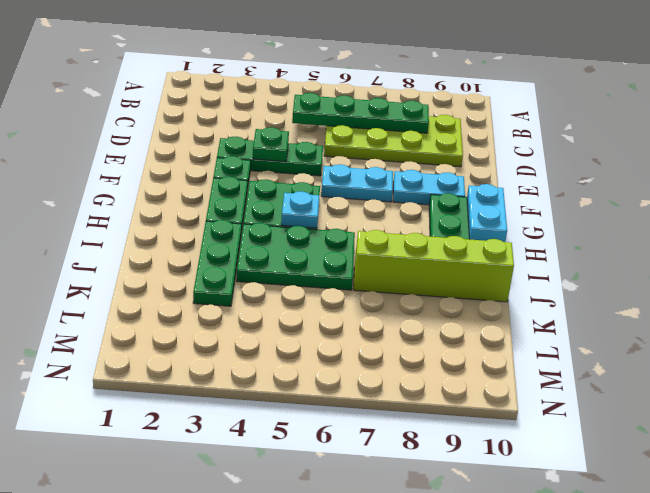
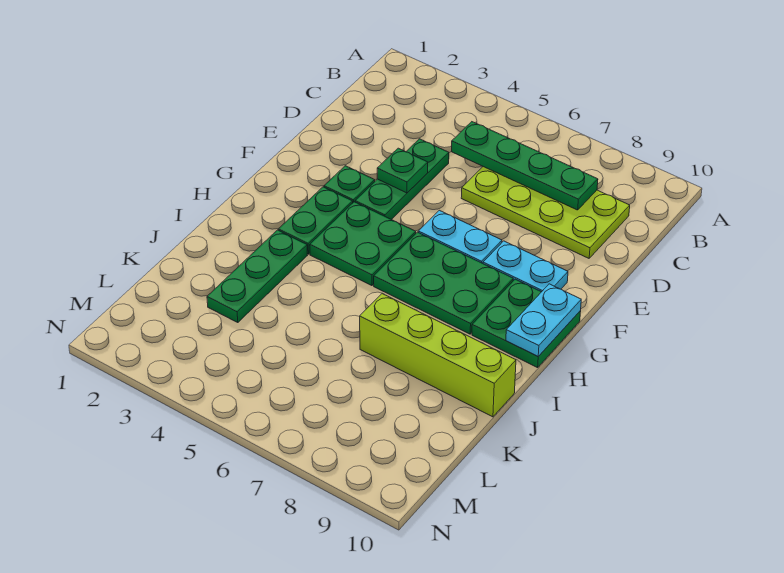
green 1x3 plate [217,137,323,176] -> green 1x3 plate turned to [355,139,449,220]
cyan 1x1 plate [281,191,320,228] -> none
green 2x3 plate [237,223,355,290] -> green 2x3 plate moved to [374,232,513,334]

